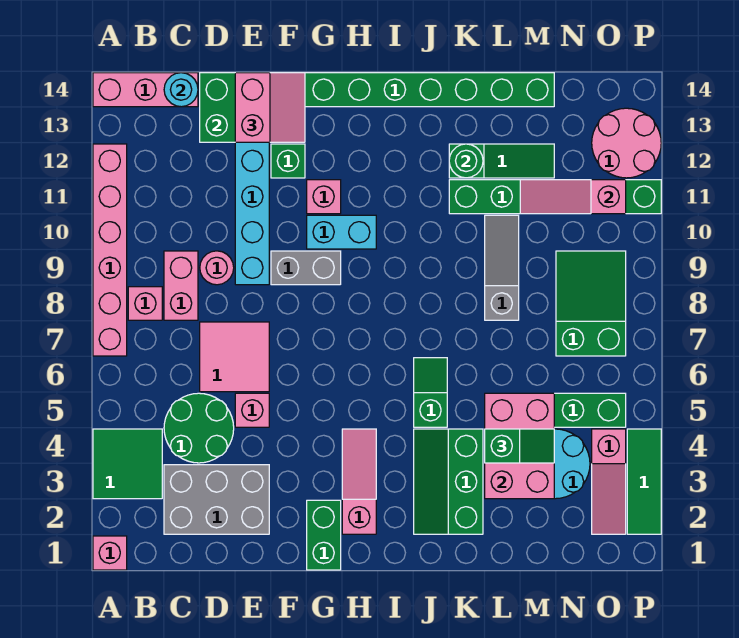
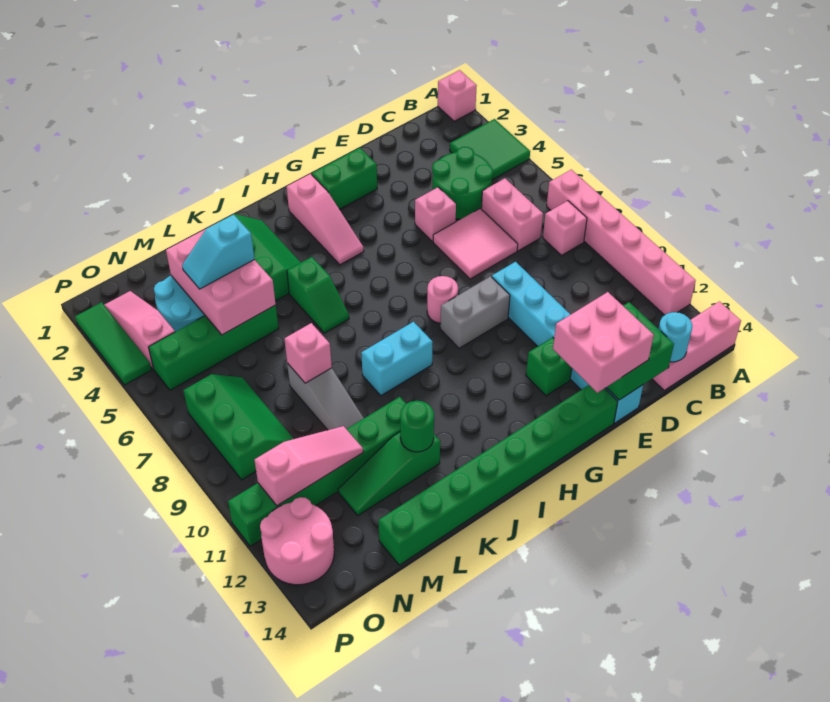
grey 2x3 brick [164,465,269,534] -> none
pink 1x2 brick [164,251,198,320] -> pink 1x2 brick moved to [481,178,543,251]
pink 1x1 round brick [200,251,234,285] -> pink 1x1 round brick moved to [427,276,458,323]
pink 2x2 slope [235,73,305,142] -> pink 2x2 brick [553,292,654,393]
green 1x2 brick [307,500,341,570] -> green 1x2 brick turned to [312,148,377,209]
cyan 1x2 brick [307,215,376,249] -> cyan 1x2 brick moved to [361,322,433,396]
pink 1x1 brick [307,180,341,214] -> pink 1x1 brick moved to [285,323,332,383]
green 1x2 slope [485,429,554,463] -> cyan 1x2 slope [182,214,254,289]
green 2x3 slope [556,251,626,356] -> green 2x3 slope turned to [183,374,294,480]

